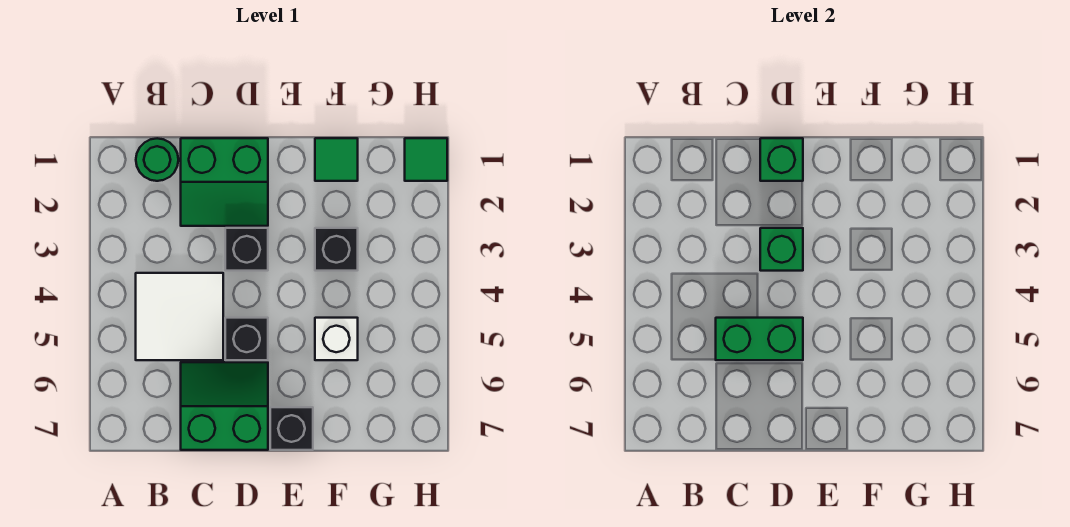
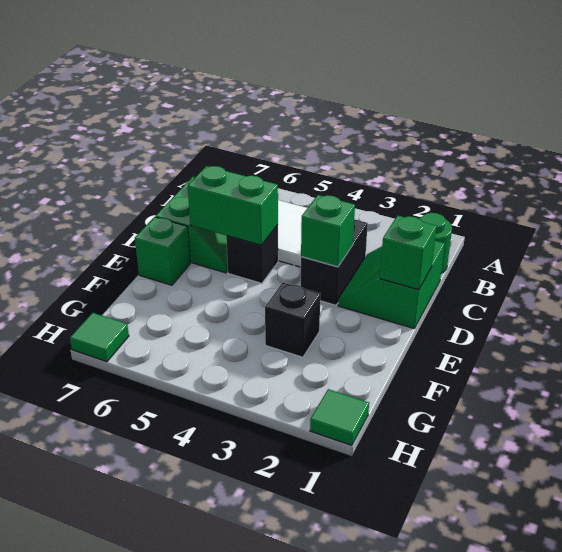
green 1x2 brick [716,318,803,360] -> green 1x2 brick turned to [188,166,278,245]
black 1x1 brick [225,228,268,271] -> black 1x2 brick [301,219,368,305]
black 1x1 brick [270,407,313,450] -> green 1x1 brick [135,217,190,285]
green 1x1 tile [315,138,358,181] -> green 1x1 tile moved to [70,313,129,362]
white 1x1 brick [315,318,358,360] -> none

